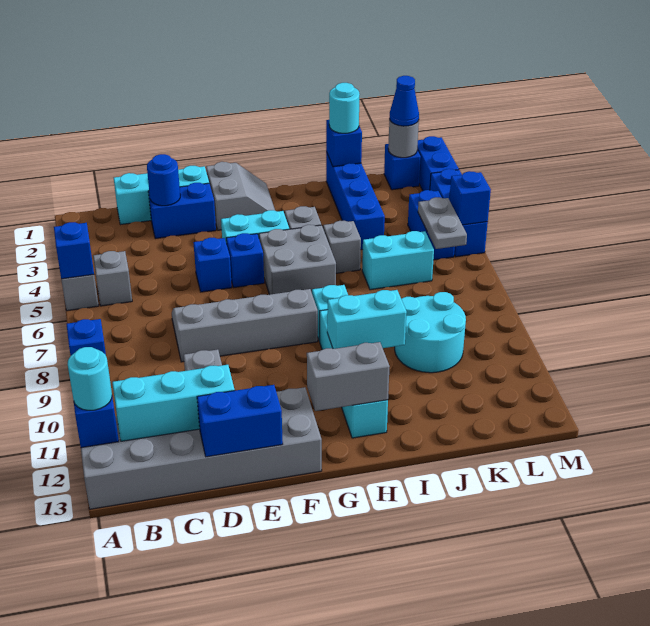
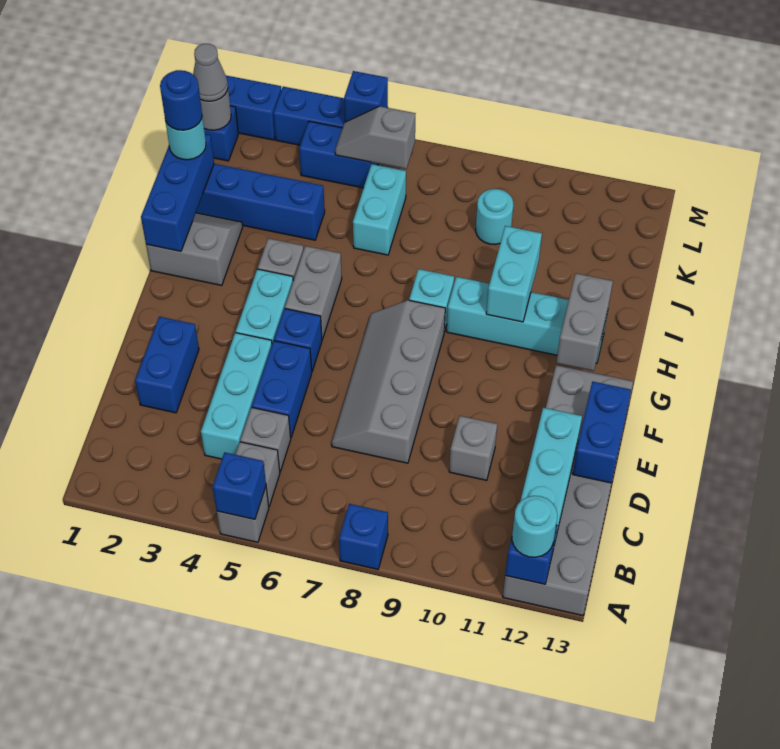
cyan 1x3 brick [114,166,209,225] -> cyan 1x3 brick moved to [201,332,272,459]
blue 1x1 round brick [147,154,180,206] -> blue 1x1 round brick moved to [160,70,202,130]
blue 1x1 brick [193,238,232,292] -> blue 1x2 brick [252,341,312,437]
grey 2x2 slope [206,162,275,230] -> grey 2x2 slope moved to [146,213,243,286]
grey 2x2 brick [259,225,336,295] -> grey 1x2 brick [285,246,342,340]
grey 1x1 brick [323,221,361,273] -> grey 1x1 brick moved to [240,407,291,472]
blue 1x1 brick [326,120,362,167] -> blue 1x3 brick [141,134,214,251]
cyan 2x2 round brick [395,292,466,373] -> cyan 1x1 round brick [476,189,513,244]
blue 1x1 cone [390,76,419,126] -> grey 1x1 cone [193,44,228,101]
grey 1x2 plate [418,197,467,249] -> grey 1x2 slope [335,106,415,169]

